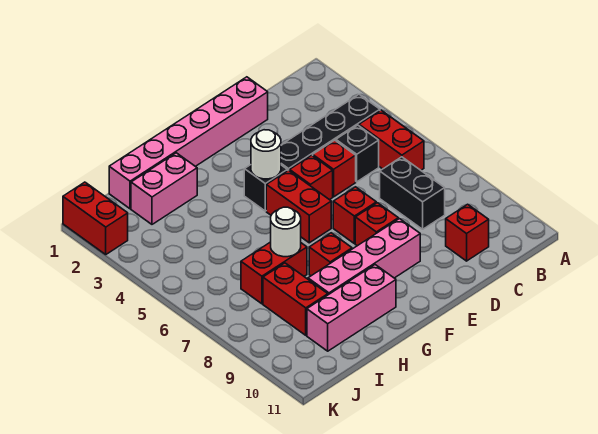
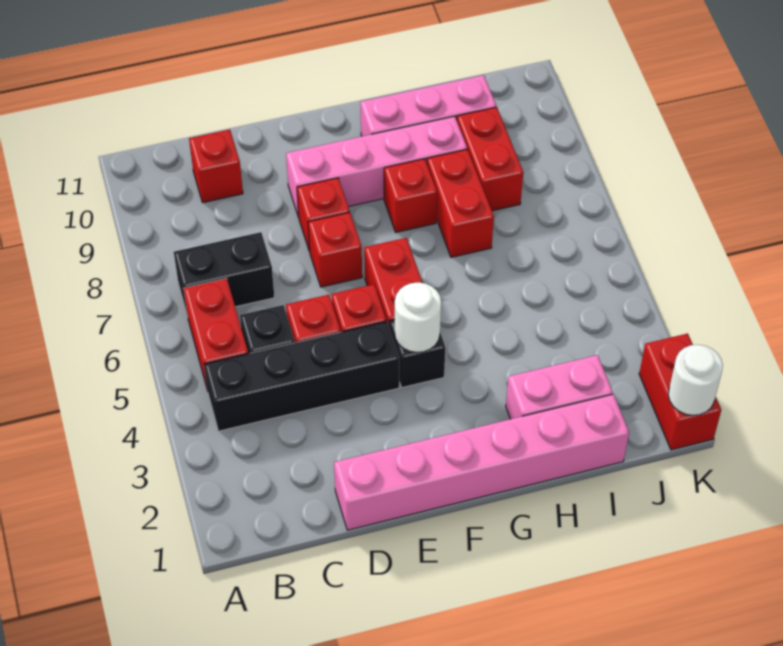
black 1x2 brick [380,157,445,229] -> black 1x2 brick turned to [174,232,274,316]
red 1x2 brick [241,242,307,304] -> red 1x2 brick turned to [427,149,494,257]
white 1x1 round brick [271,207,301,257] -> white 1x1 round brick moved to [668,345,723,416]

